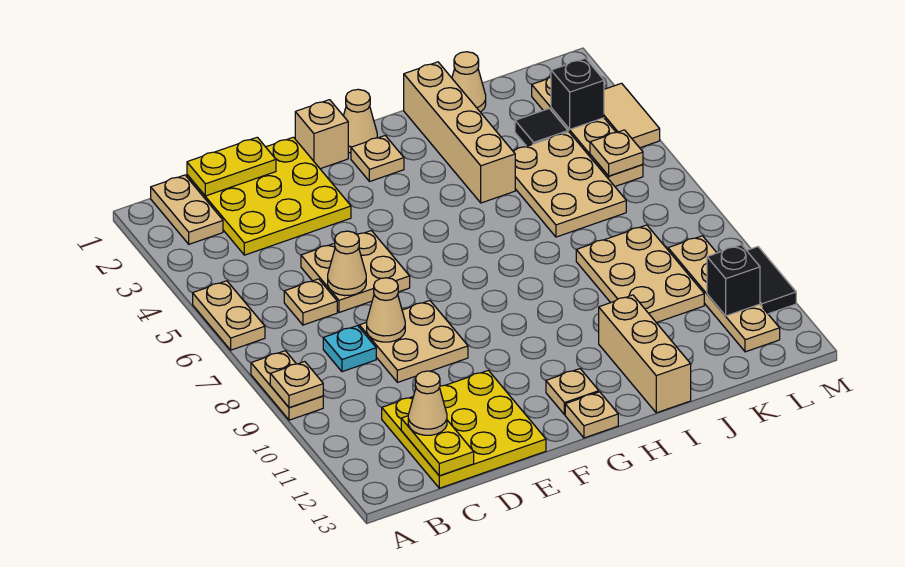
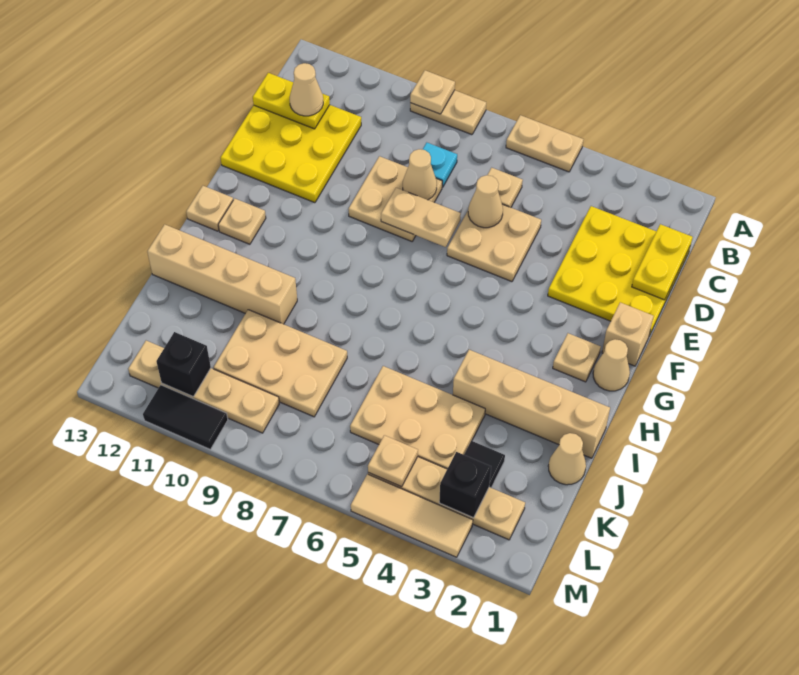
tan 1x2 plate [151,175,223,244] -> tan 1x2 plate moved to [381,188,461,247]
tan 1x3 brick [599,295,691,413] -> tan 1x4 brick [147,224,297,324]
tan 1x2 tile [604,83,660,148] -> tan 1x3 tile [351,474,473,557]

